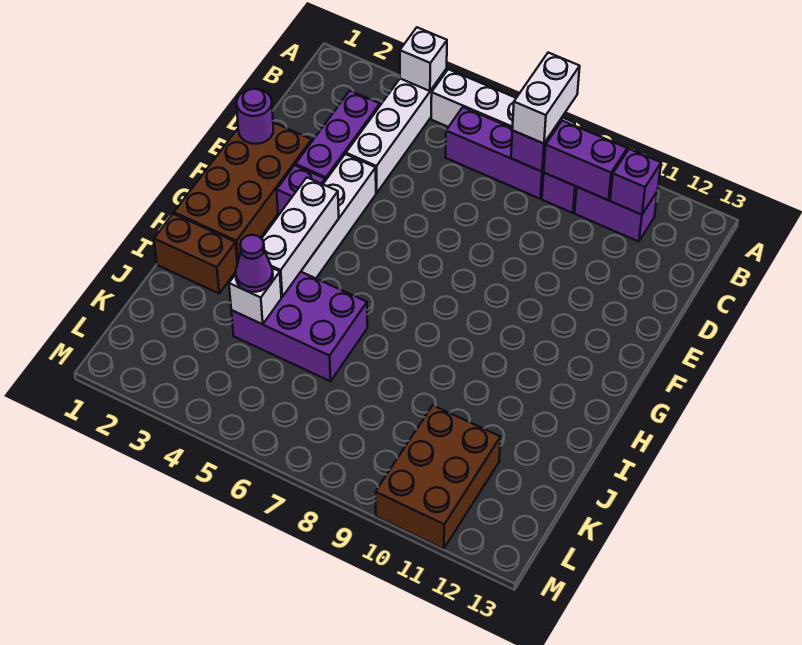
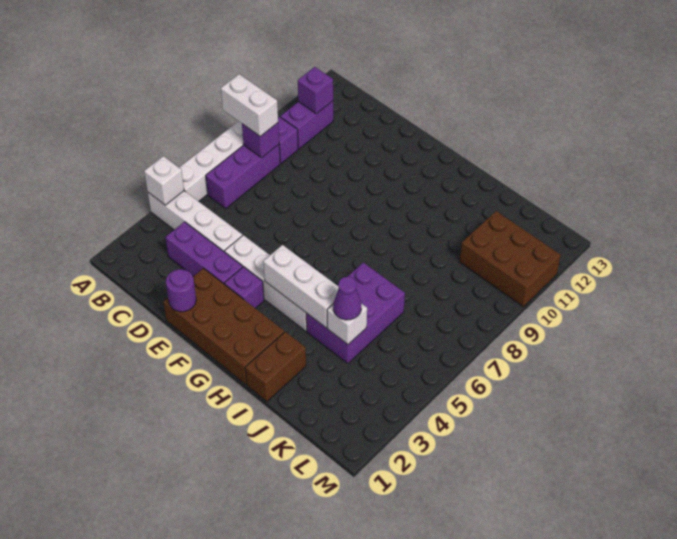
purple 1x2 brick [544,121,627,200] -> none

